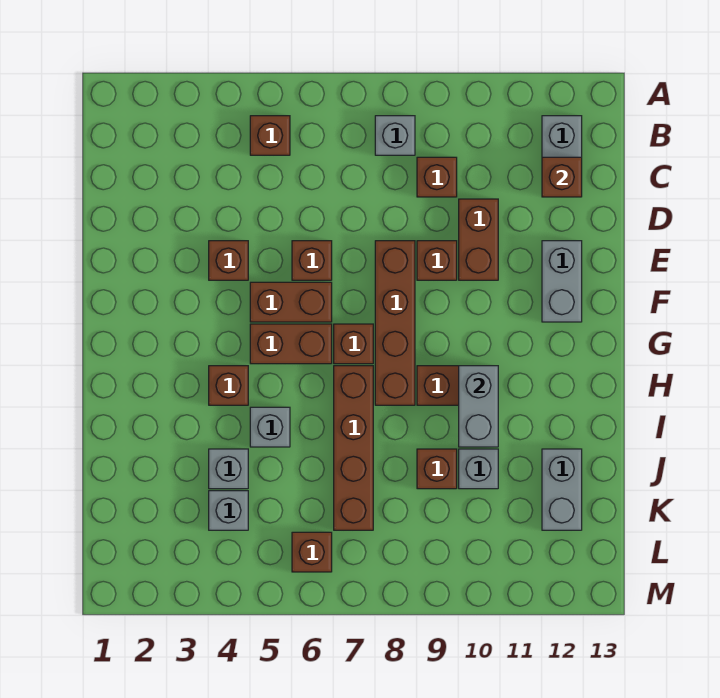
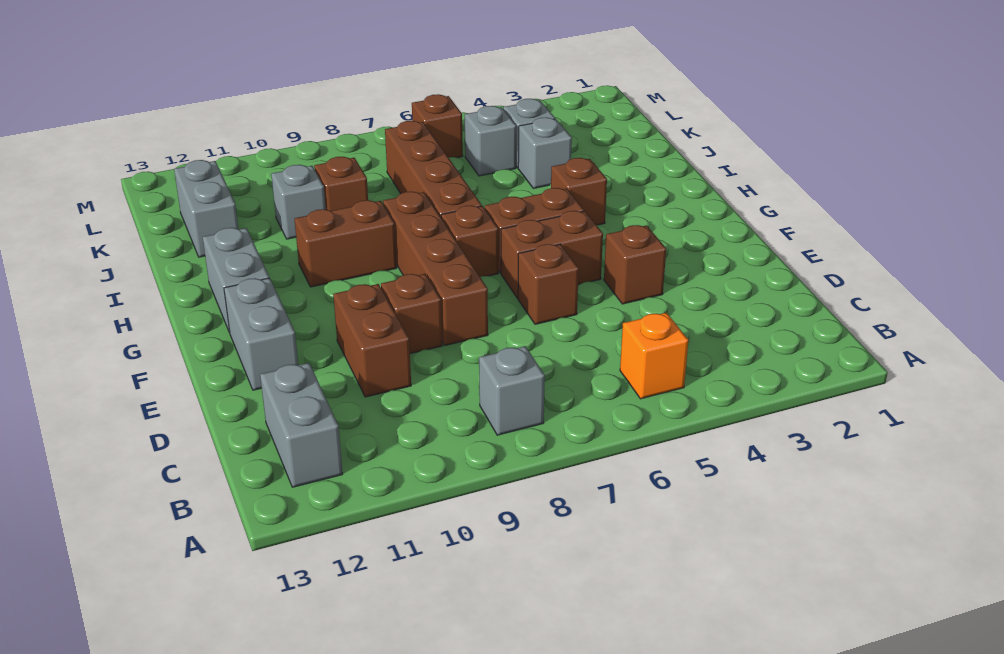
brown 1x1 brick [250,116,290,155] -> orange 1x1 brick [620,313,688,399]
brown 1x1 brick [417,157,457,197] -> none
brown 1x1 brick [542,157,582,197] -> none
grey 1x2 brick [459,366,498,447] -> grey 1x2 brick moved to [203,228,269,333]
grey 1x1 brick [250,407,290,447] -> grey 1x1 brick moved to [465,106,516,176]

